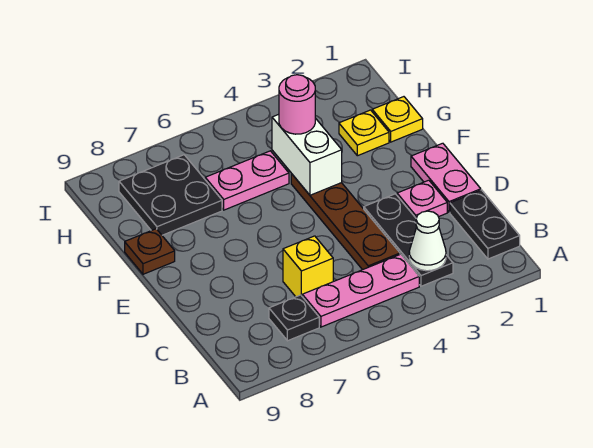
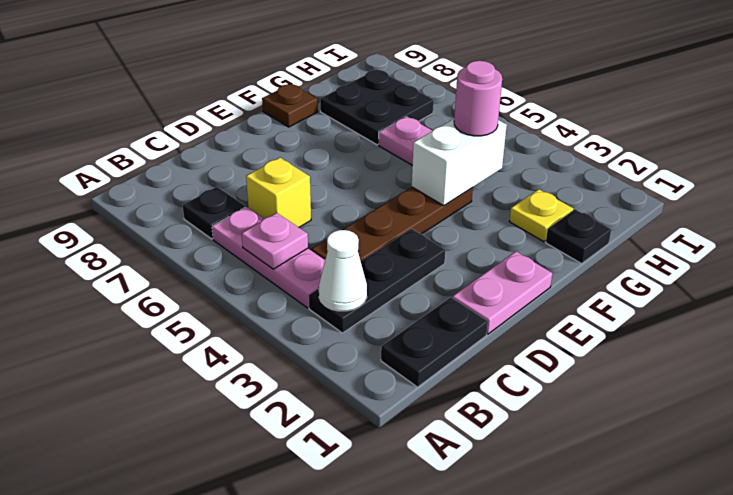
pink 1x1 plate [397,180,447,218] -> pink 1x1 plate moved to [242,213,308,269]
yellow 1x1 plate [372,97,423,142] -> black 1x1 plate [546,209,611,264]

